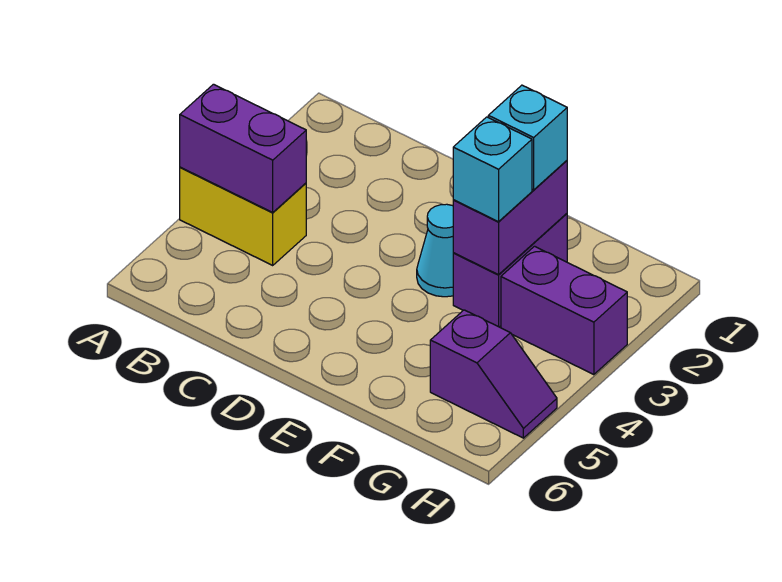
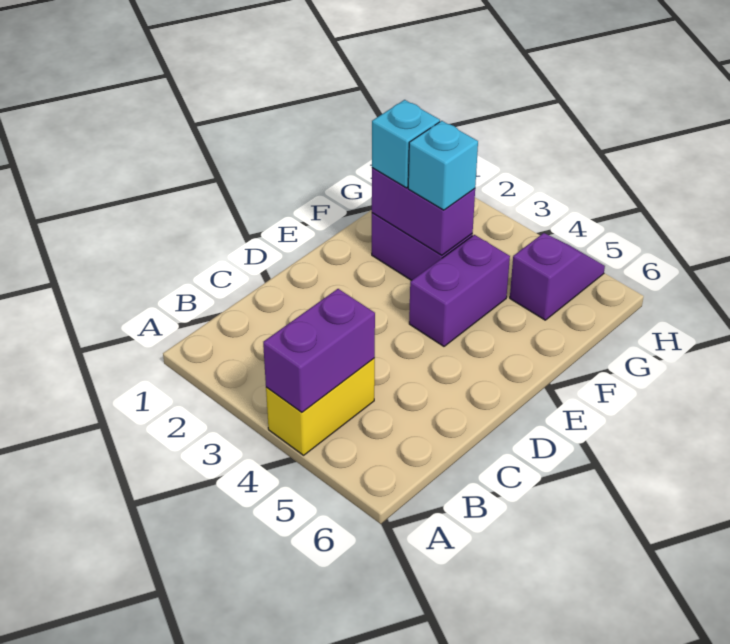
cyan 1x1 cone [417,204,453,297] -> none
purple 1x2 brick [501,246,627,375] -> purple 1x2 brick moved to [409,235,510,346]

